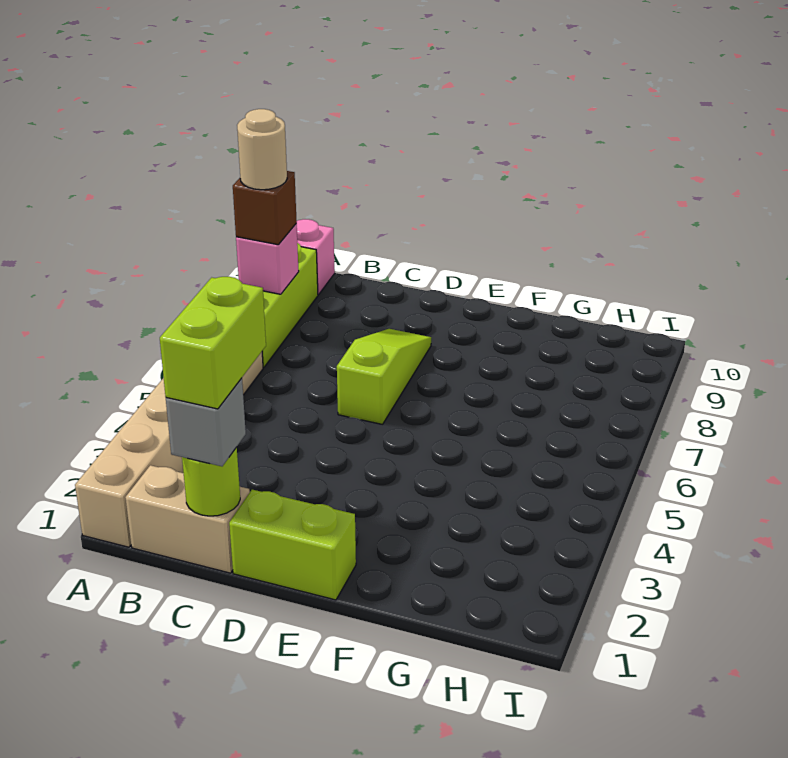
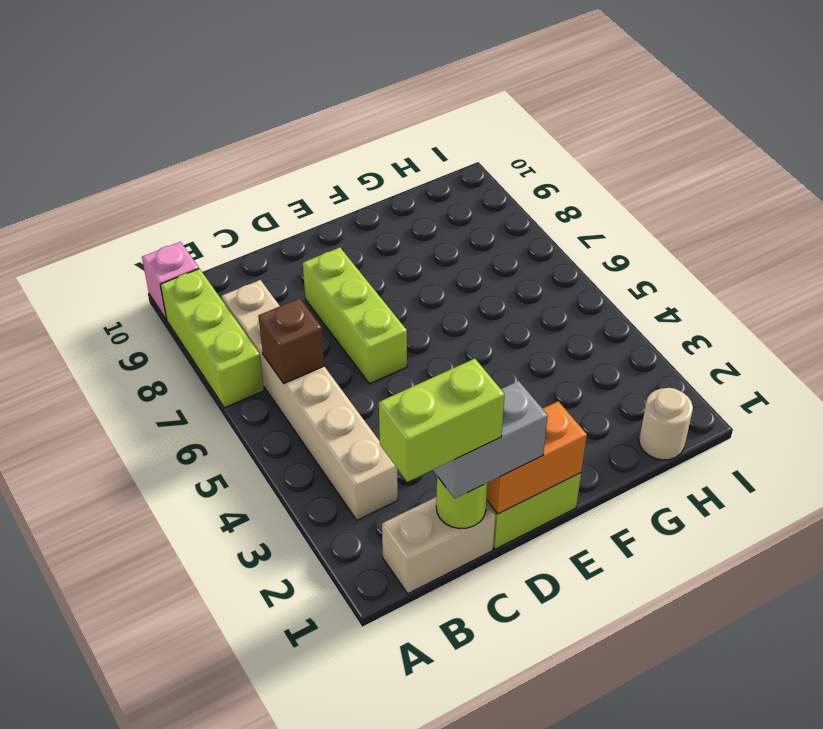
tan 1x6 brick [75,352,263,547] -> tan 1x6 brick moved to [221,280,398,520]
pink 1x1 brick [236,224,299,294] -> none
brown 1x1 brick [233,171,297,245] -> brown 1x1 brick moved to [258,298,324,383]
tan 1x1 round brick [237,109,287,190] -> tan 1x1 round brick moved to [639,388,693,460]
grey 1x1 brick [166,378,246,466] -> grey 1x2 brick [433,381,548,498]
lime 1x2 brick [160,277,266,409] -> lime 1x2 brick turned to [379,359,505,482]
none -> orange 1x2 brick [487,401,587,514]
lime 1x3 slope [337,329,431,424] -> lime 1x3 brick [303,248,407,384]

